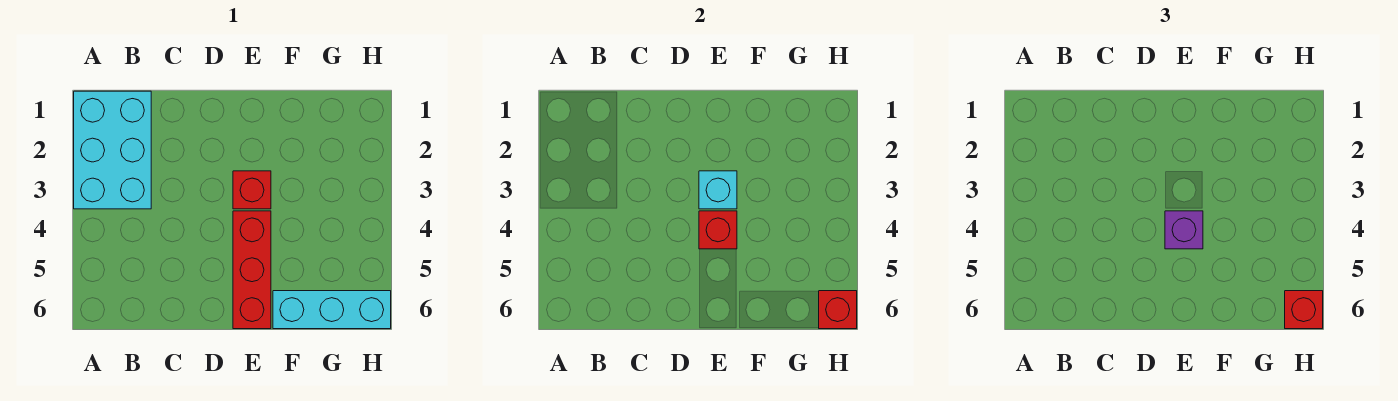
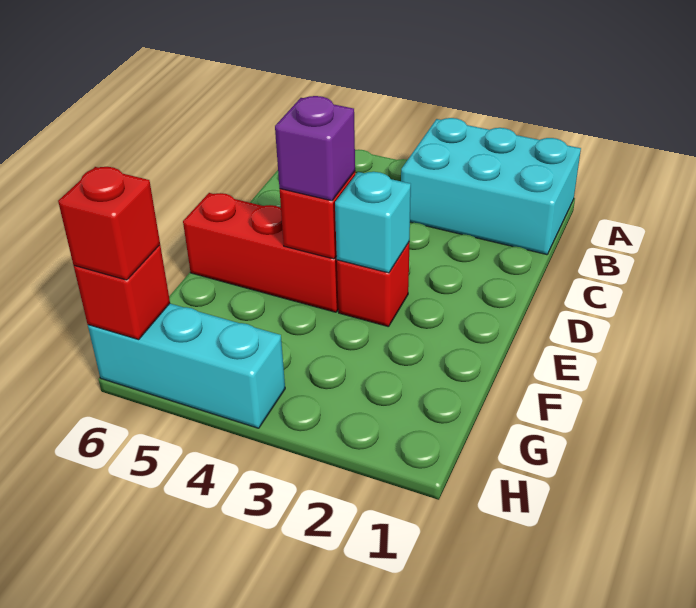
cyan 1x3 brick [273,291,391,329] -> cyan 1x3 brick turned to [88,304,285,428]

